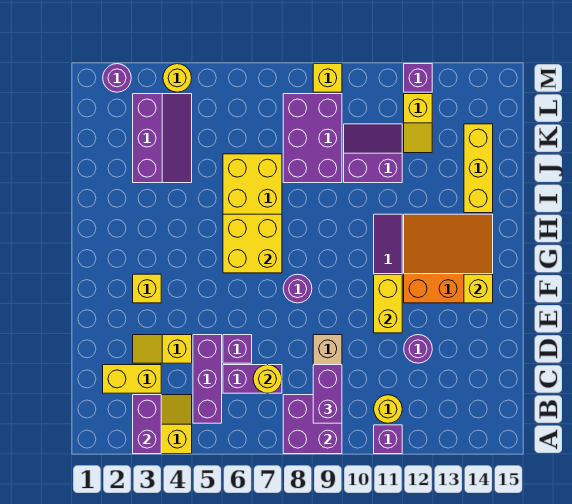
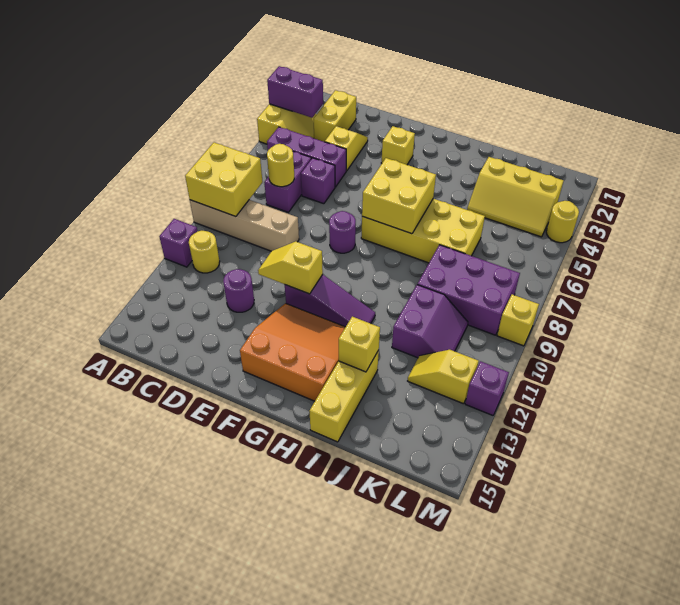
purple 2x2 brick [283,395,342,454] -> yellow 2x2 brick [185,143,263,217]
purple 1x2 brick [313,365,342,423] -> none
yellow 1x2 brick [374,274,402,333] -> yellow 1x2 slope [258,242,323,294]
orange 3x3 slope [404,214,493,303] -> orange 3x3 slope turned to [240,303,345,401]
yellow 1x1 brick [464,274,493,303] -> yellow 1x1 brick moved to [339,317,380,372]
yellow 1x3 brick [464,124,493,213] -> yellow 1x3 brick turned to [309,350,379,442]
purple 2x3 slope [133,94,192,183] -> yellow 2x3 slope [467,157,563,237]
purple 1x1 round brick [103,64,131,92] -> none

